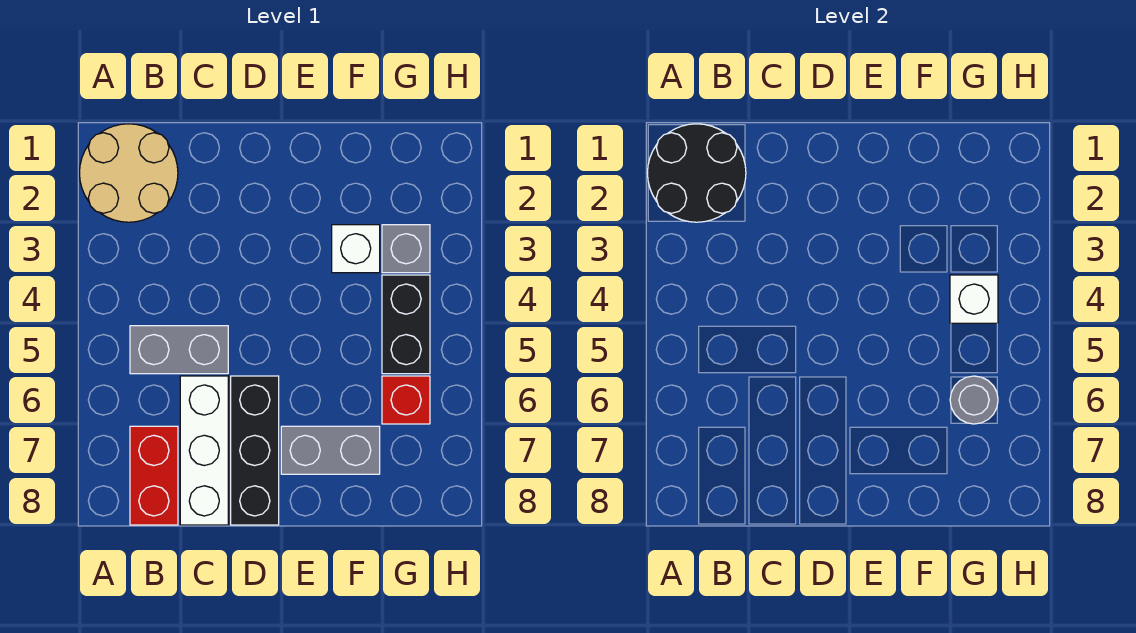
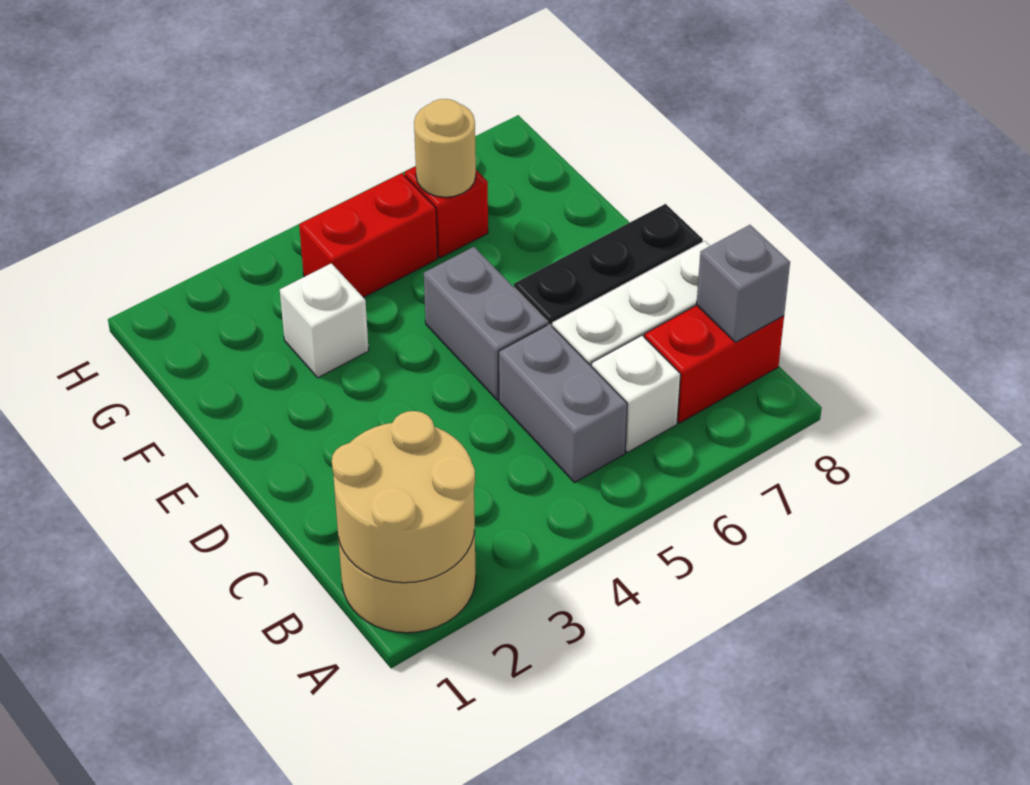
black 2x2 round brick [648,124,746,222] -> tan 2x2 round brick [332,411,475,583]
grey 1x2 brick [281,426,380,474] -> grey 1x2 brick moved to [424,247,548,400]
grey 1x1 brick [382,225,430,273] -> grey 1x1 brick moved to [696,225,790,342]
black 1x2 brick [382,275,430,374] -> red 1x2 brick [299,173,437,297]
white 1x1 brick [950,275,998,323] -> white 1x1 brick moved to [591,335,681,453]
grey 1x1 round brick [950,376,998,424] -> tan 1x1 round brick [414,99,476,197]

